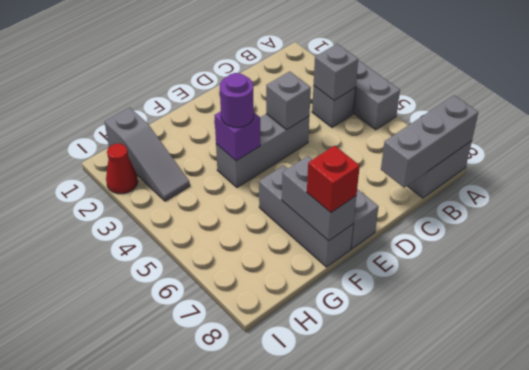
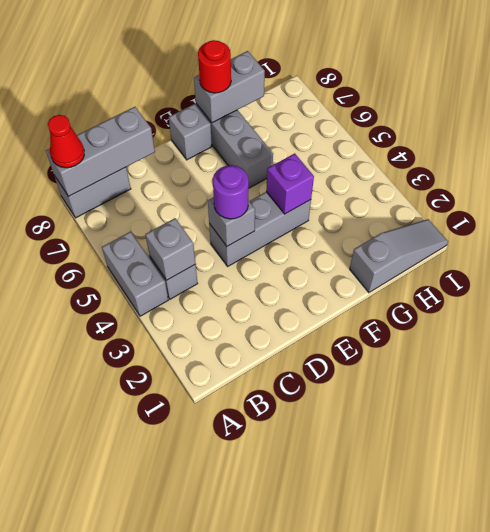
purple 1x1 round brick [220,73,254,127] -> purple 1x1 round brick moved to [213,165,249,219]
grey 1x2 brick [282,156,356,241] -> grey 1x2 brick turned to [194,51,265,123]
red 1x1 brick [307,146,360,213] -> red 1x1 round brick [198,40,231,93]
grey 1x3 slope [105,108,190,201] -> grey 1x3 slope turned to [350,219,448,293]
red 1x1 cone [106,144,138,194] -> red 1x1 cone moved to [48,115,84,168]

